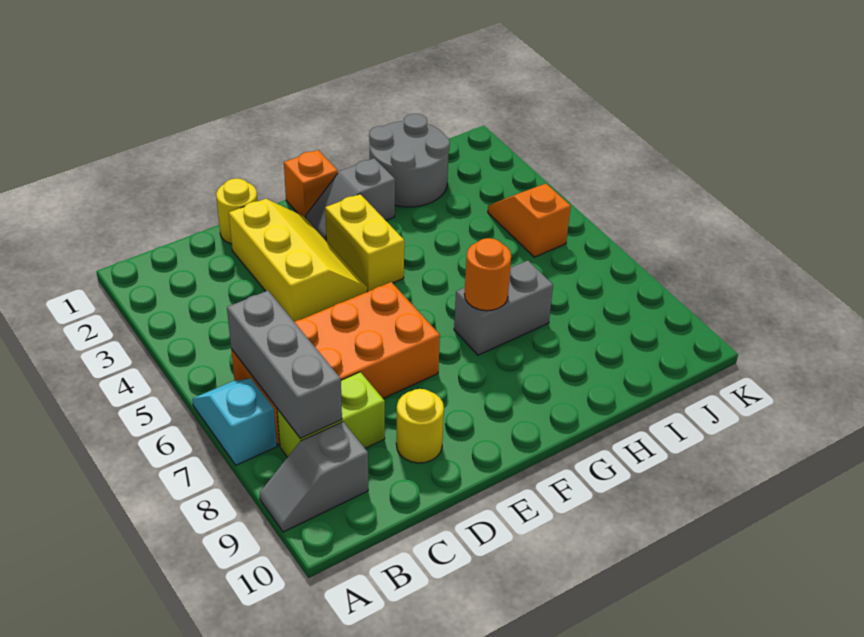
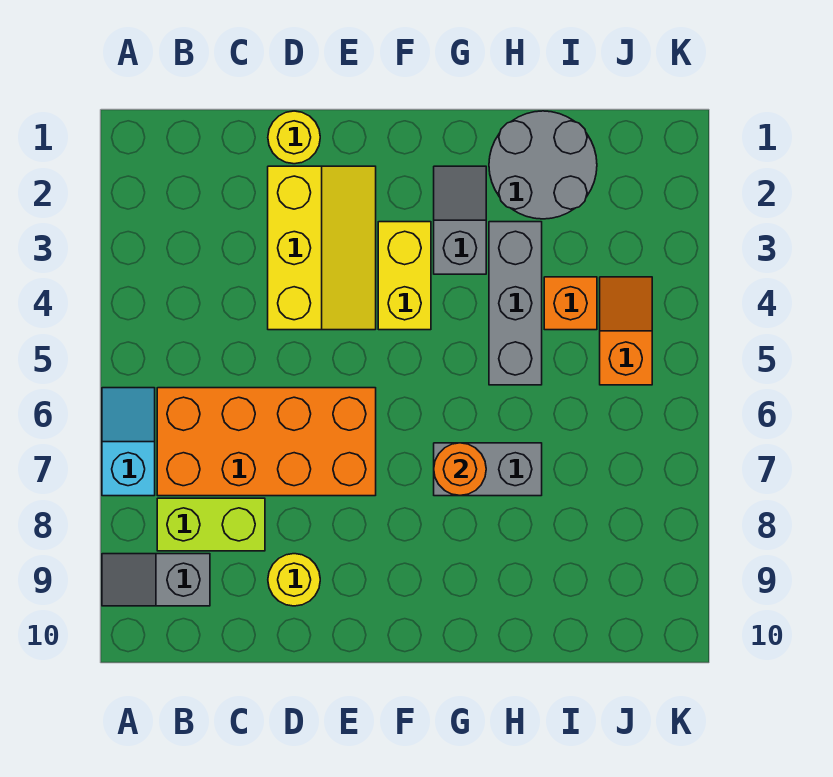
grey 1x3 brick [227,291,342,439] -> grey 1x3 brick moved to [489,222,542,385]
orange 1x1 brick [284,150,338,218] -> orange 1x1 brick moved to [544,277,597,330]
grey 1x2 slope [306,158,395,240] -> grey 1x2 slope turned to [434,166,486,274]

